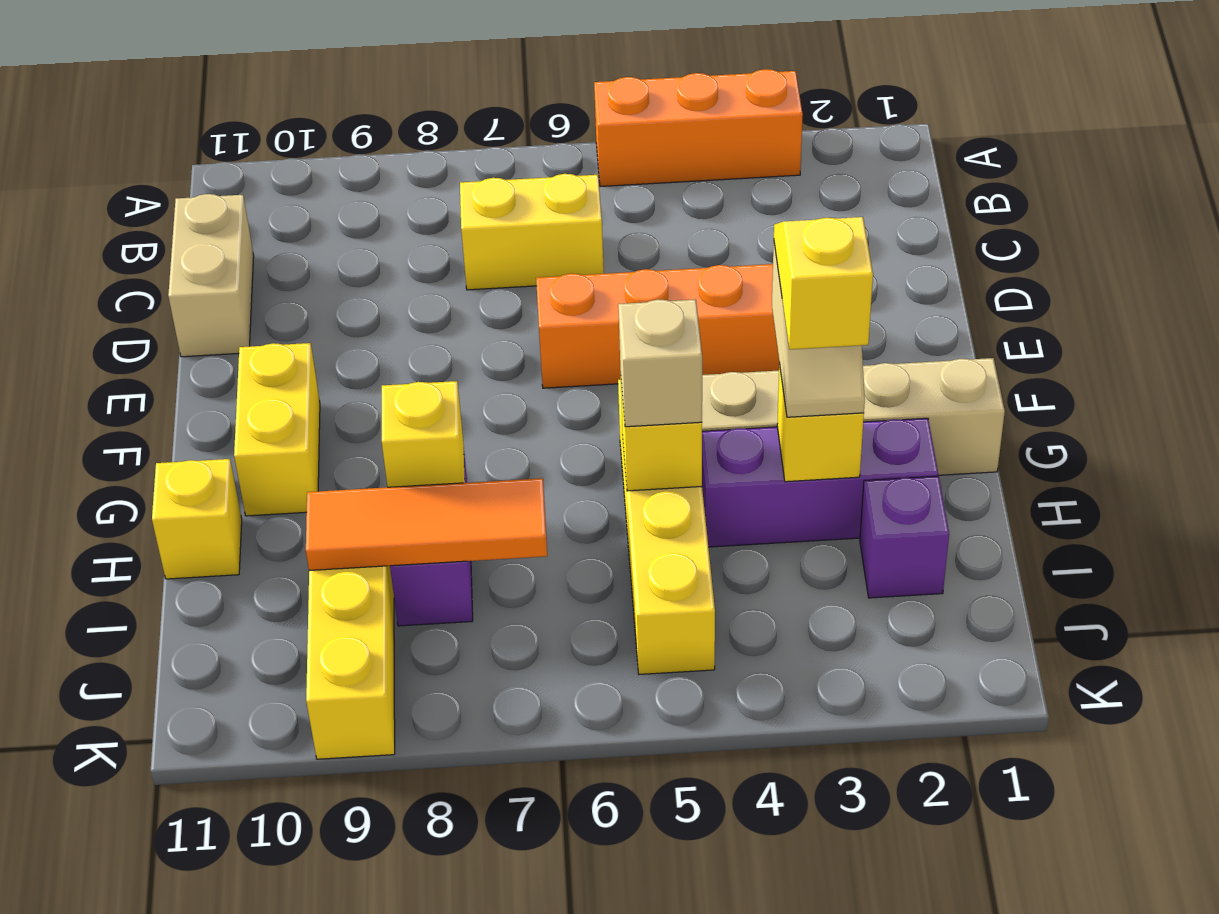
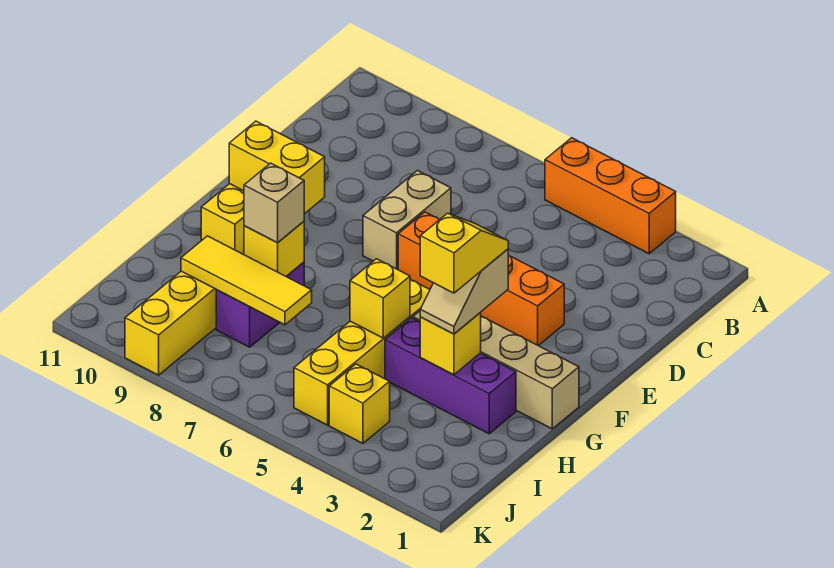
yellow 1x2 brick [460,174,604,290] -> yellow 1x2 brick moved to [229,121,325,214]
tan 1x2 brick [168,194,254,357] -> tan 1x2 brick moved to [363,171,451,270]
tan 1x1 brick [618,299,702,427] -> tan 1x1 brick moved to [244,163,304,243]
yellow 1x1 brick [152,459,242,579] -> yellow 1x1 brick moved to [329,364,390,443]
purple 1x1 brick [860,476,949,598] -> none
orange 1x3 tile [306,478,547,571] -> yellow 1x3 tile [181,236,312,325]

